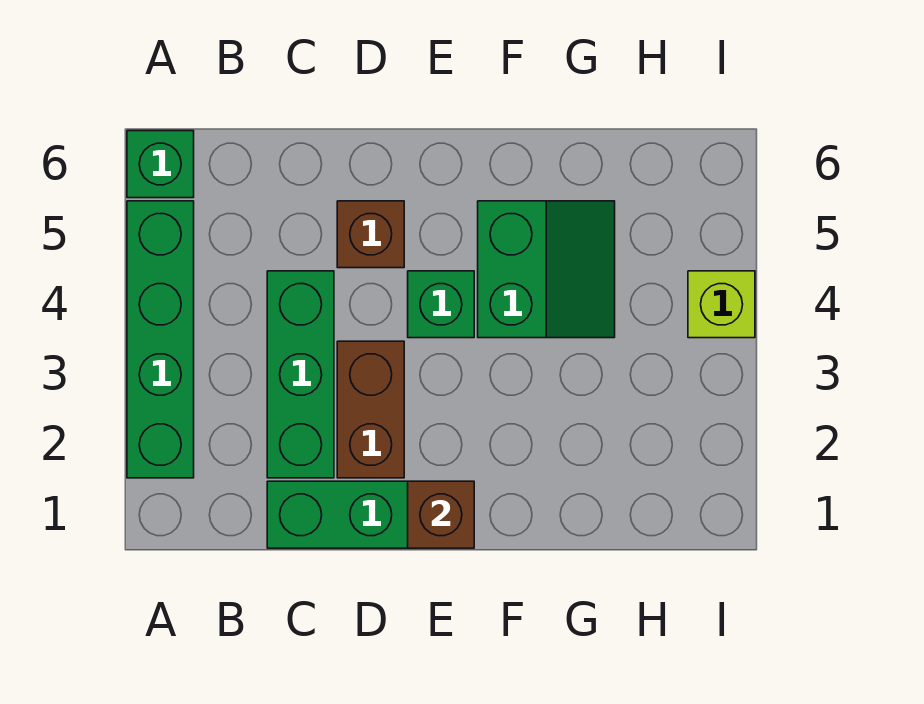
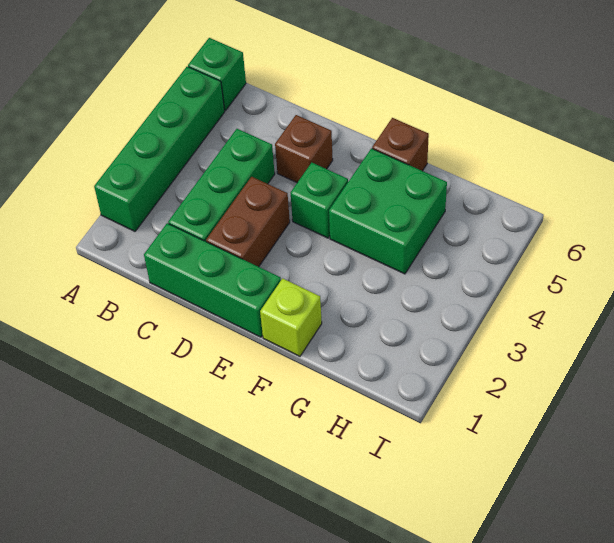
brown 1x1 brick [408,481,474,548] -> brown 1x1 brick moved to [372,118,429,171]
green 2x2 slope [478,201,615,338] -> green 2x2 brick [329,148,447,274]
lime 1x1 brick [688,271,755,338] -> lime 1x1 brick moved to [260,278,322,356]

